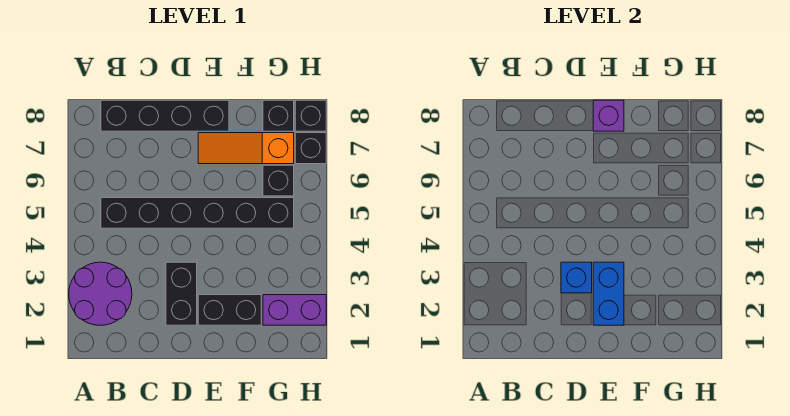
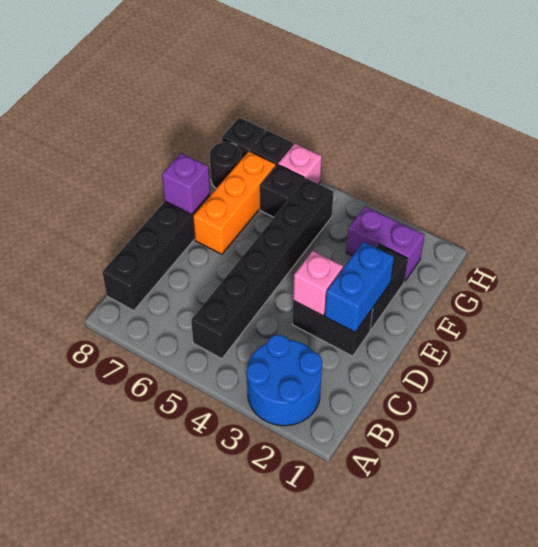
purple 2x2 round brick [69,262,132,325] -> blue 2x2 round brick [246,335,322,426]
blue 1x1 brick [561,262,592,293] -> pink 1x1 brick [293,251,343,316]
blue 1x2 brick [593,262,624,325] -> blue 1x2 brick turned to [325,242,394,332]
orange 1x3 slope [198,133,294,164] -> orange 1x3 brick [193,151,276,254]
purple 1x2 brick [263,295,326,325] -> purple 1x2 brick turned to [346,206,424,282]
black 1x1 brick [263,100,294,131] -> black 1x1 round brick [210,142,242,188]
none -> pink 1x1 brick [278,144,322,184]

